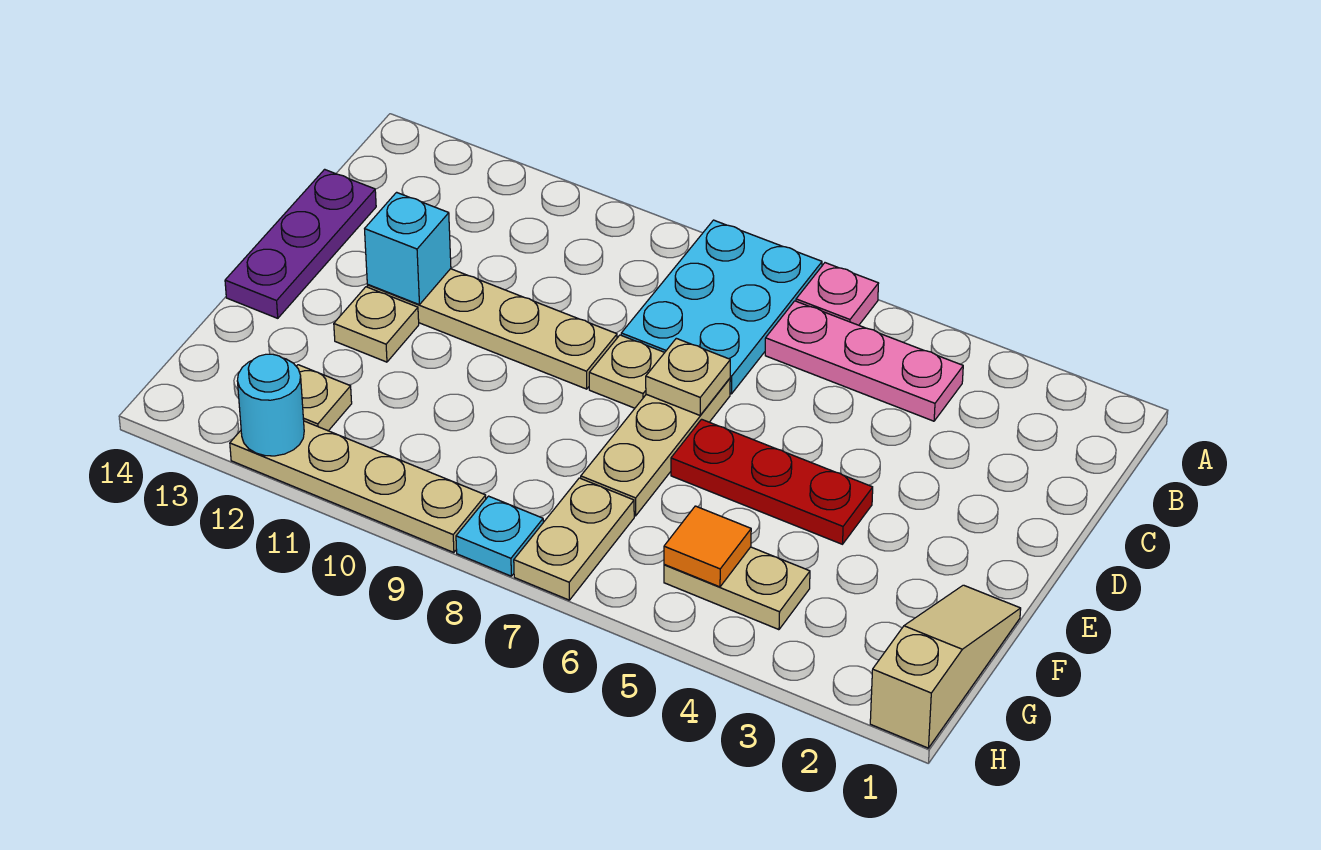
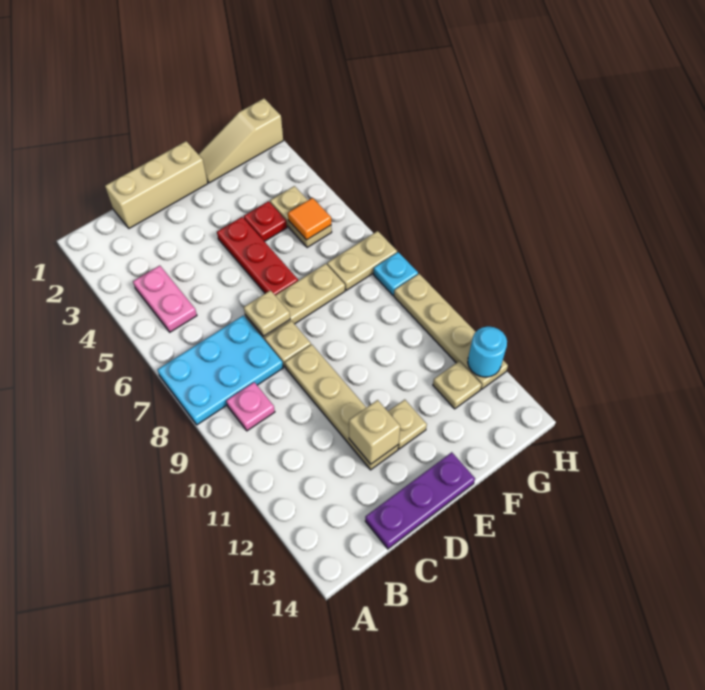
pink 1x1 plate [796,263,879,325] -> pink 1x1 plate moved to [226,382,275,431]
pink 1x3 plate [765,301,963,421] -> pink 1x2 plate [133,266,197,332]
none -> tan 1x3 brick [105,141,208,228]
cyan 1x1 brick [365,192,451,305] -> tan 1x1 brick [349,400,400,464]
none -> red 1x1 plate [244,201,287,242]

